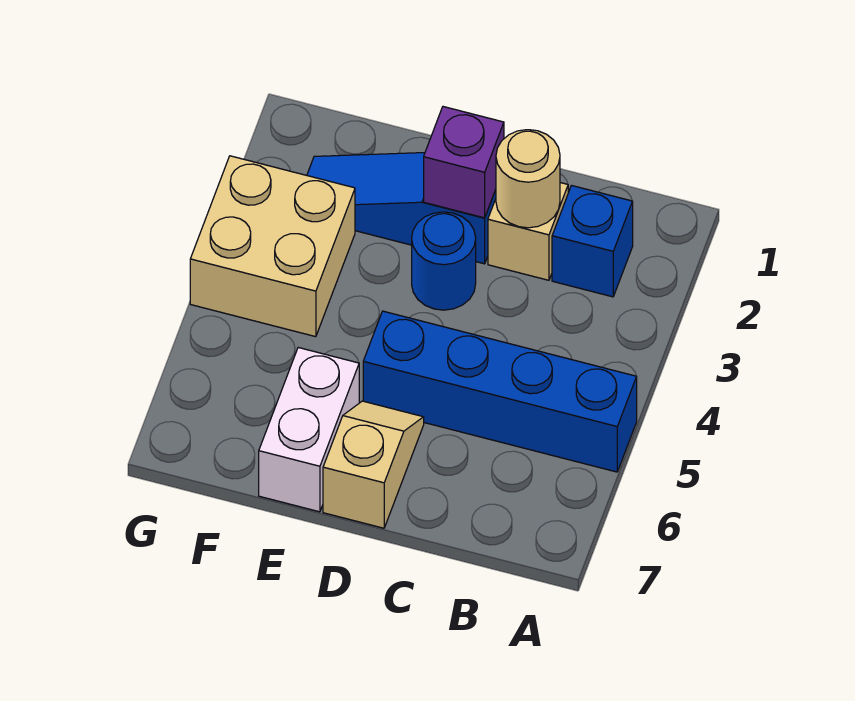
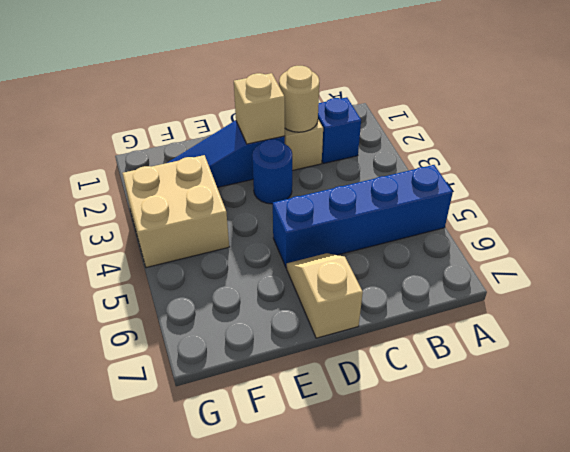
purple 1x1 brick [424,107,504,218] -> tan 1x1 brick [234,73,285,144]
white 1x2 brick [259,348,359,512] -> none

